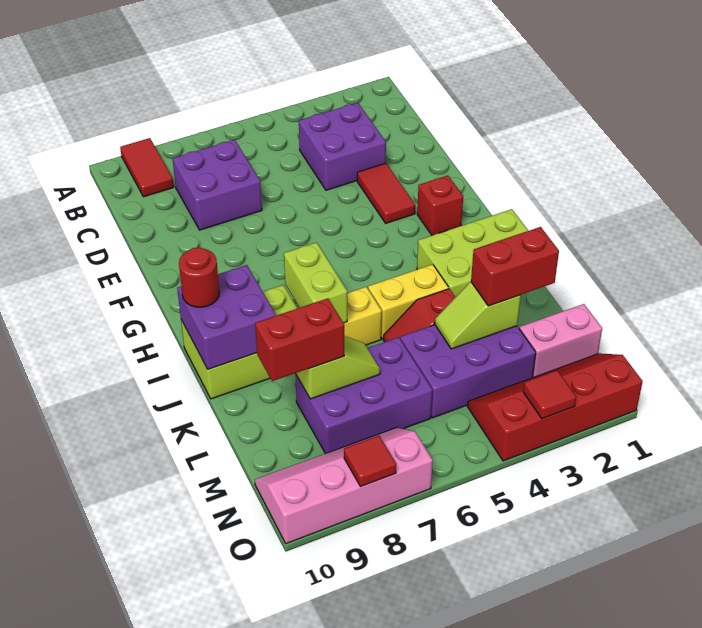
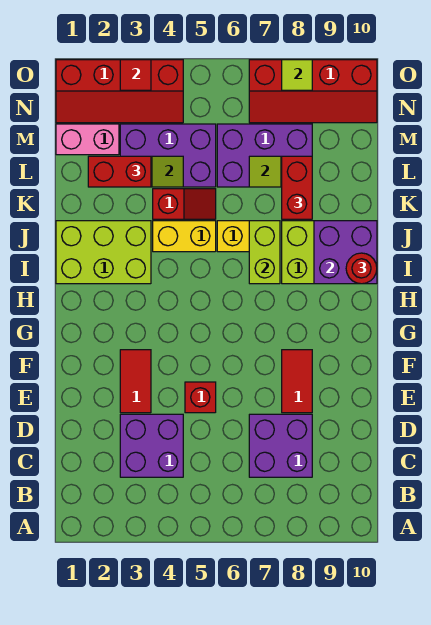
red 1x2 tile [120,138,174,197] -> red 1x2 tile moved to [282,350,312,413]
red 1x1 brick [417,175,463,235] -> red 1x1 brick moved to [185,382,216,413]
red 1x2 brick [255,298,344,381] -> red 1x2 brick turned to [282,156,312,219]
pink 2x4 slope [255,427,433,544] -> red 2x4 slope [249,60,377,123]
red 1x1 tile [344,436,396,487] -> lime 1x1 tile [282,60,312,90]

